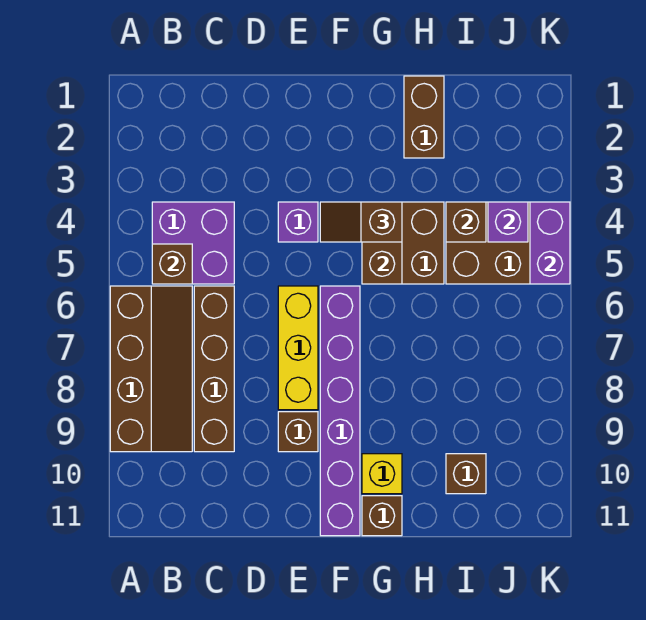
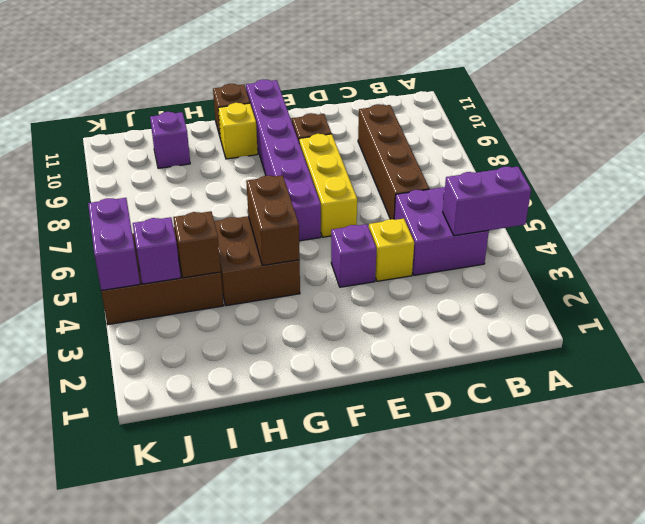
none -> purple 1x2 brick [443,166,531,236]
brown 2x4 slope [110,286,192,452] -> none
brown 1x1 brick [152,244,192,284] -> none
none -> yellow 1x1 brick [369,219,414,281]
brown 1x2 slope [320,202,402,242] -> none
brown 1x2 brick [404,76,444,158] -> none
brown 1x1 brick [446,454,486,494] -> purple 1x1 brick [150,112,190,168]

